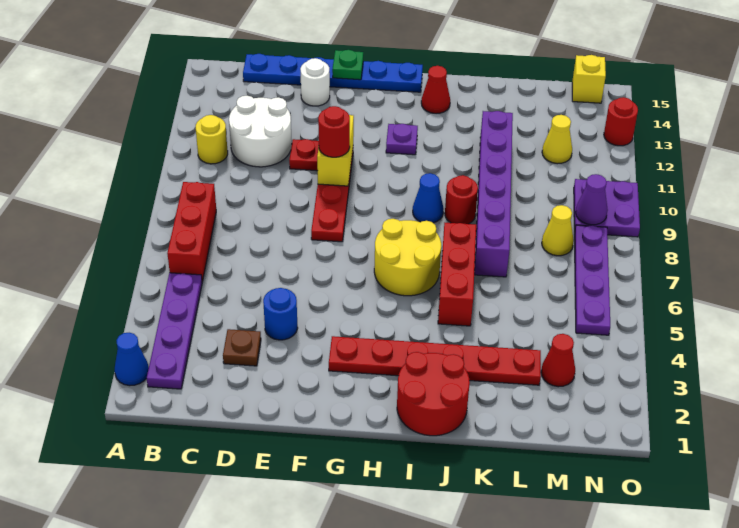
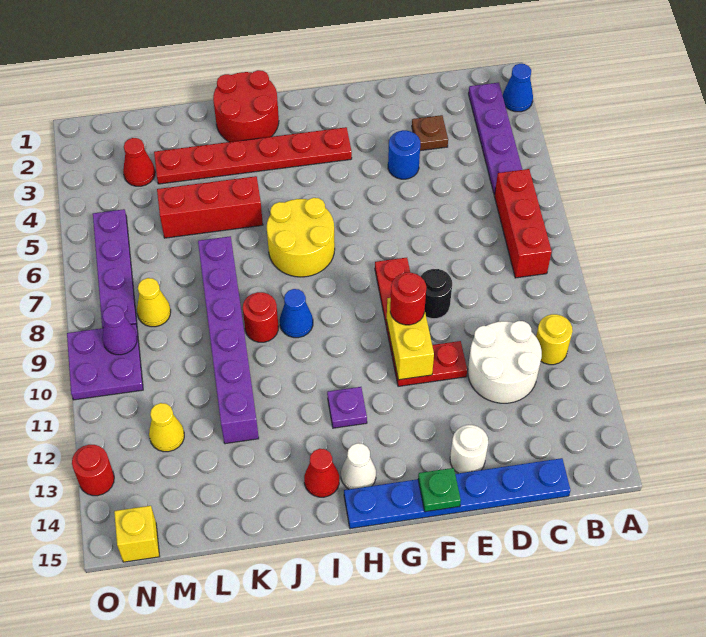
none -> black 1x1 round brick [421,269,452,319]
none -> white 1x1 cone [341,443,376,489]
red 1x3 brick [438,223,476,326] -> red 1x3 brick turned to [157,176,263,238]

